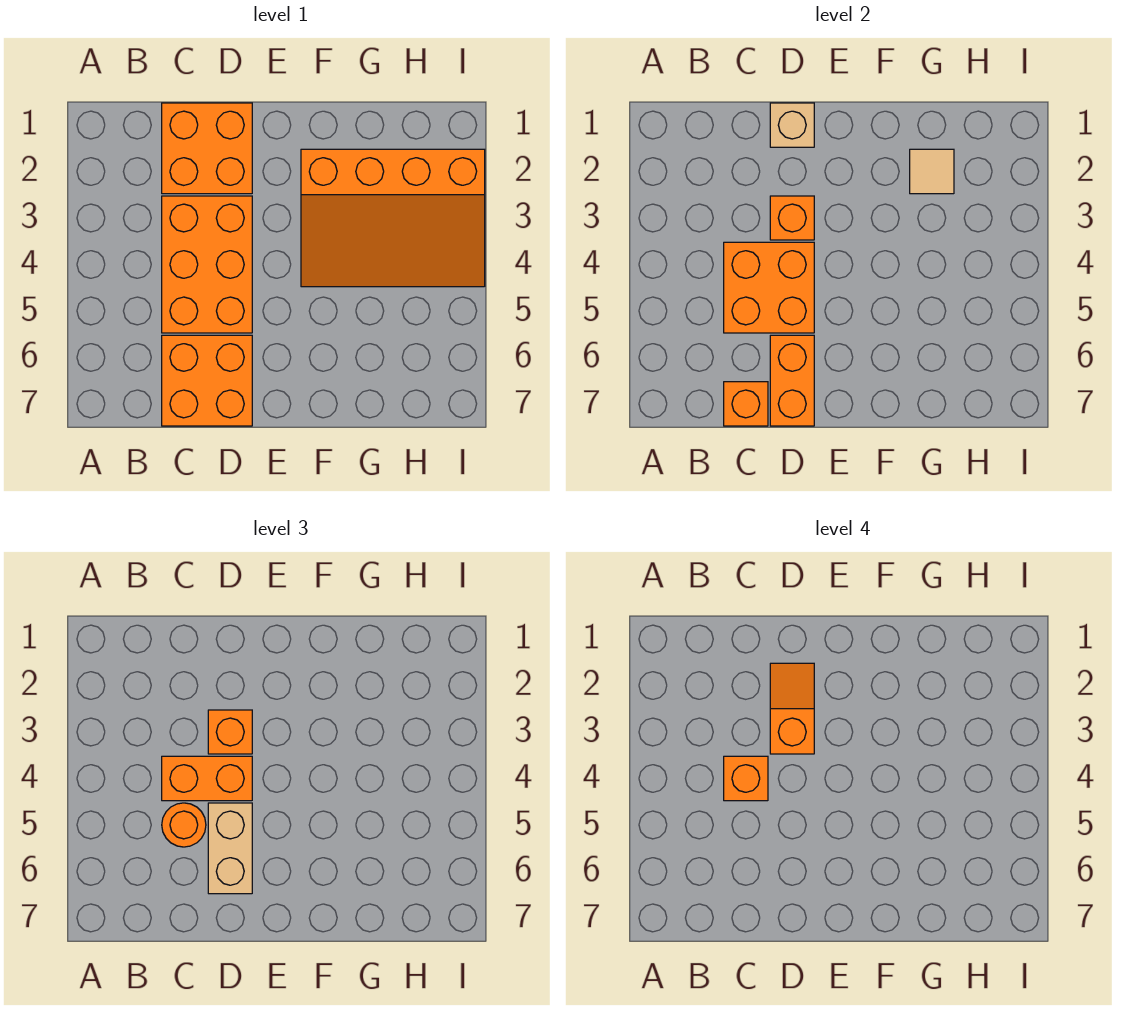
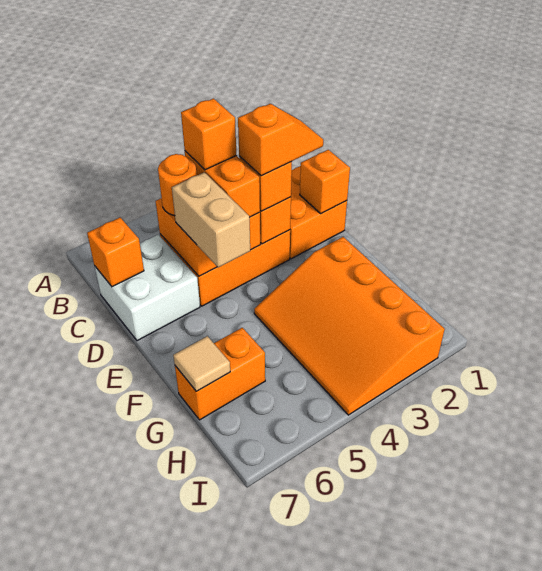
orange 2x2 brick [162,335,252,426] -> white 2x2 brick [95,235,200,341]
tan 1x1 brick [770,103,814,147] -> orange 1x1 brick [300,150,350,213]
tan 1x2 brick [208,803,252,894] -> tan 1x2 brick turned to [172,172,250,268]
orange 1x2 brick [770,335,814,426] -> orange 1x2 brick moved to [175,328,265,420]
tan 1x1 tile [910,149,954,194] -> tan 1x1 tile moved to [173,336,230,391]

